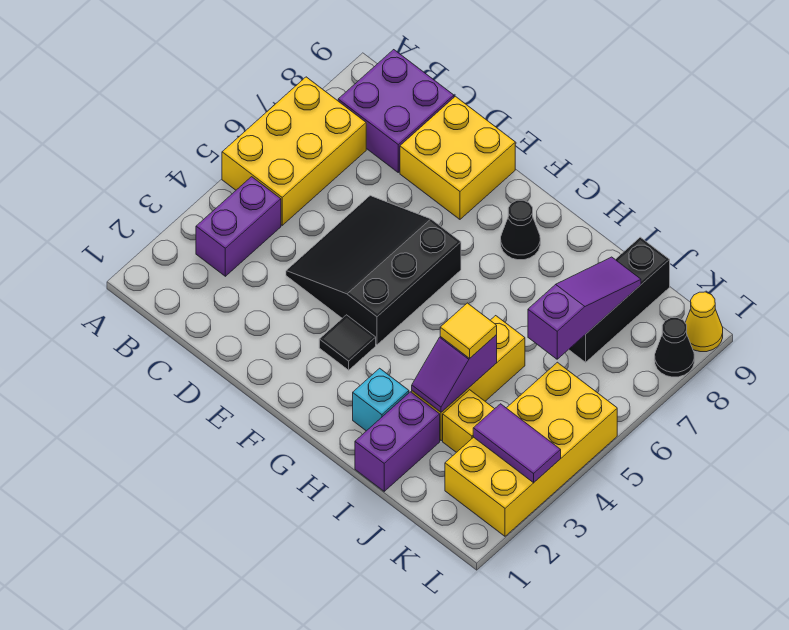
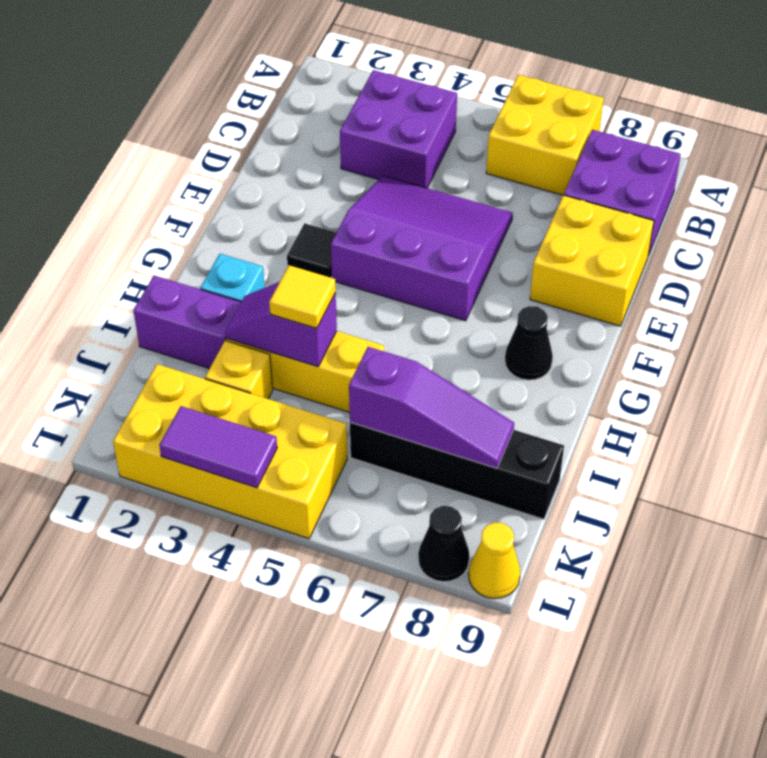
yellow 2x3 brick [222,77,366,225] -> yellow 2x2 brick [486,75,604,195]
purple 1x2 brick [196,177,281,276] -> purple 2x2 brick [340,70,457,188]
black 3x3 slope [286,196,461,345] -> purple 3x3 slope [331,176,513,321]
black 1x3 brick [569,237,670,362] -> black 1x4 brick [350,422,564,519]
purple 1x2 tile [473,404,561,483] -> purple 1x2 tile turned to [159,406,277,488]

